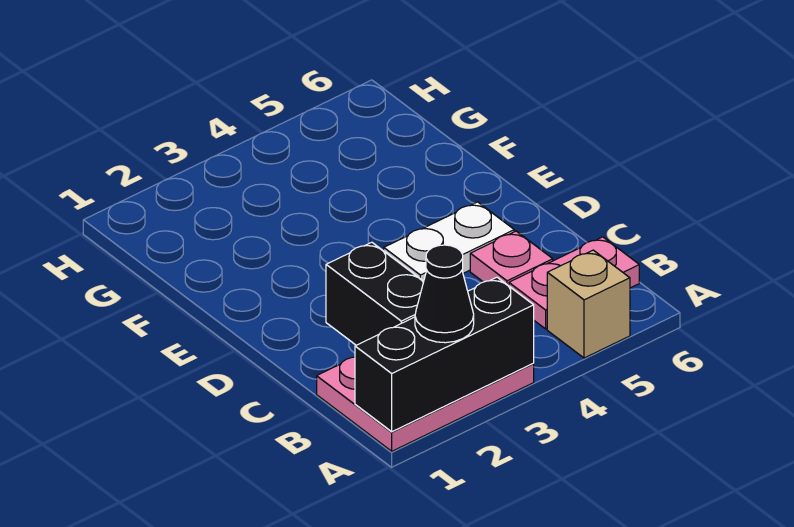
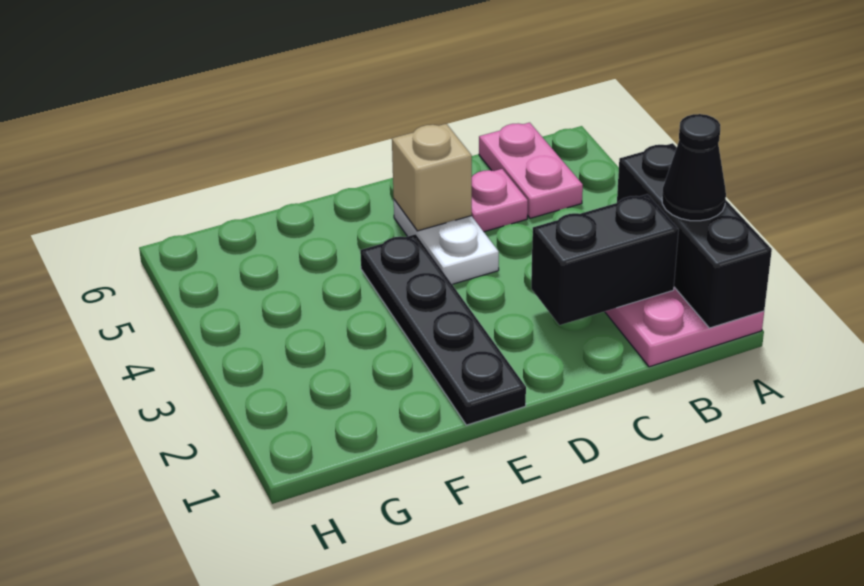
tan 1x1 brick [547,250,630,358] -> tan 1x1 brick moved to [392,124,472,231]
none -> black 1x4 plate [360,234,526,425]

